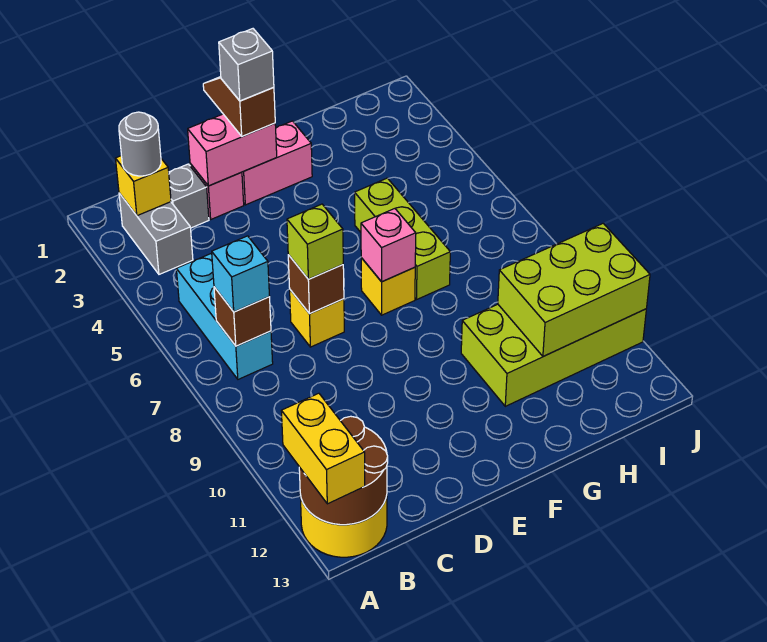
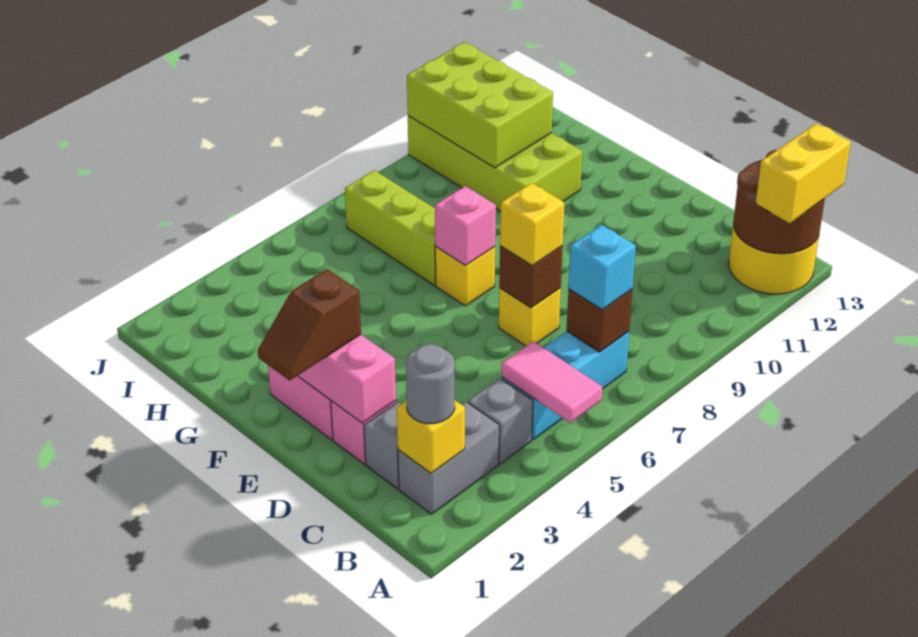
none -> pink 1x2 tile [502,341,602,423]
lime 1x1 brick [287,204,343,279] -> yellow 1x1 brick [500,183,564,266]
grey 1x1 brick [219,29,274,101] -> grey 1x1 brick moved to [468,378,533,464]
lime 1x3 brick [355,178,450,299] -> lime 1x3 brick turned to [345,170,436,285]

